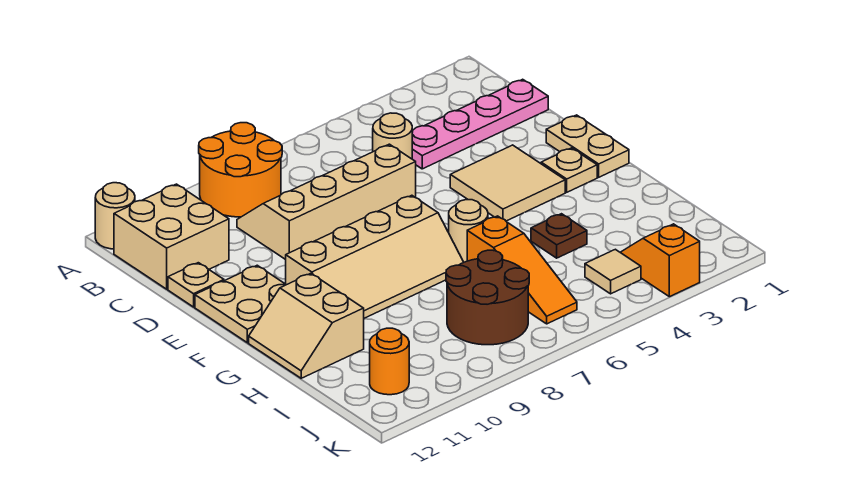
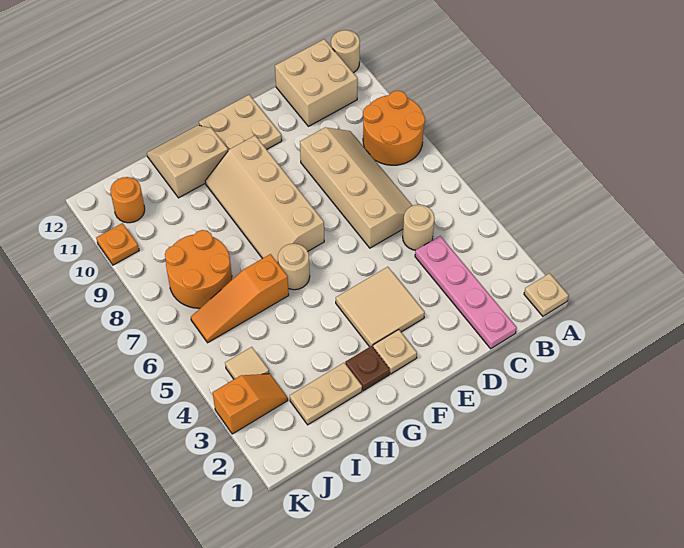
tan 1x1 plate [168,263,224,307] -> tan 1x1 plate moved to [524,273,569,316]
tan 1x2 plate [546,115,629,177] -> tan 1x2 plate moved to [290,363,362,425]
brown 1x1 plate [531,214,587,258] -> brown 1x1 plate moved to [345,346,390,391]
brown 2x2 round brick [446,250,529,345] -> orange 2x2 round brick [165,230,232,308]
none -> orange 1x1 plate [96,223,139,265]

